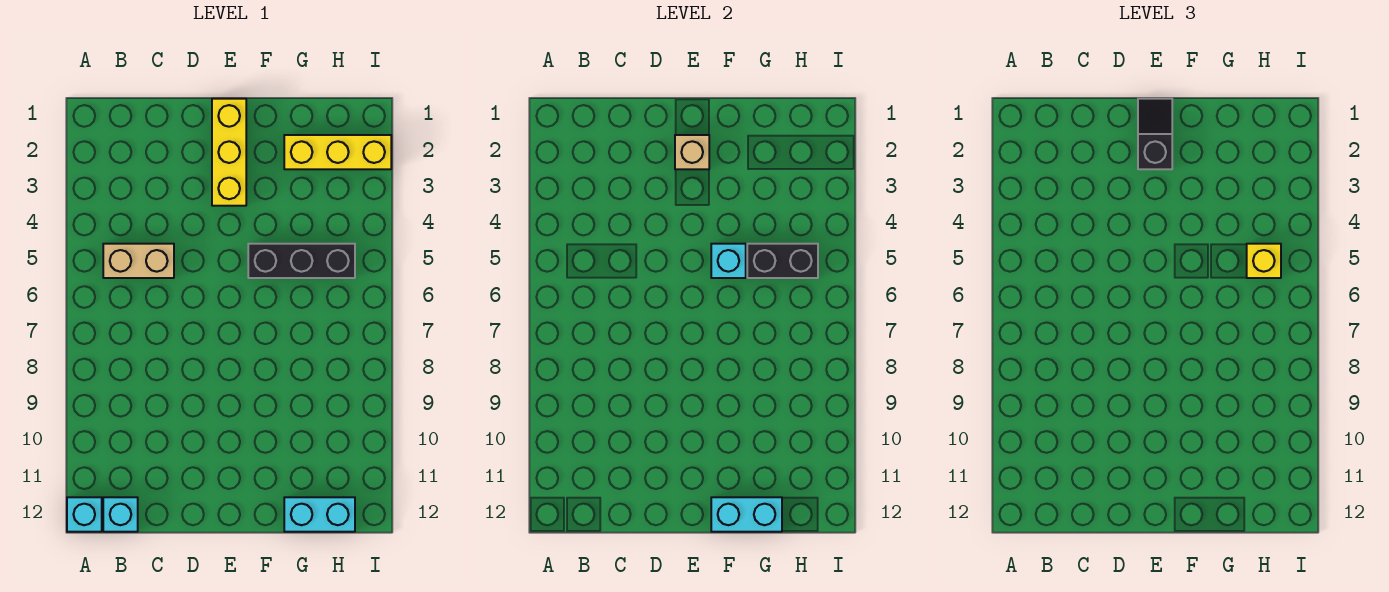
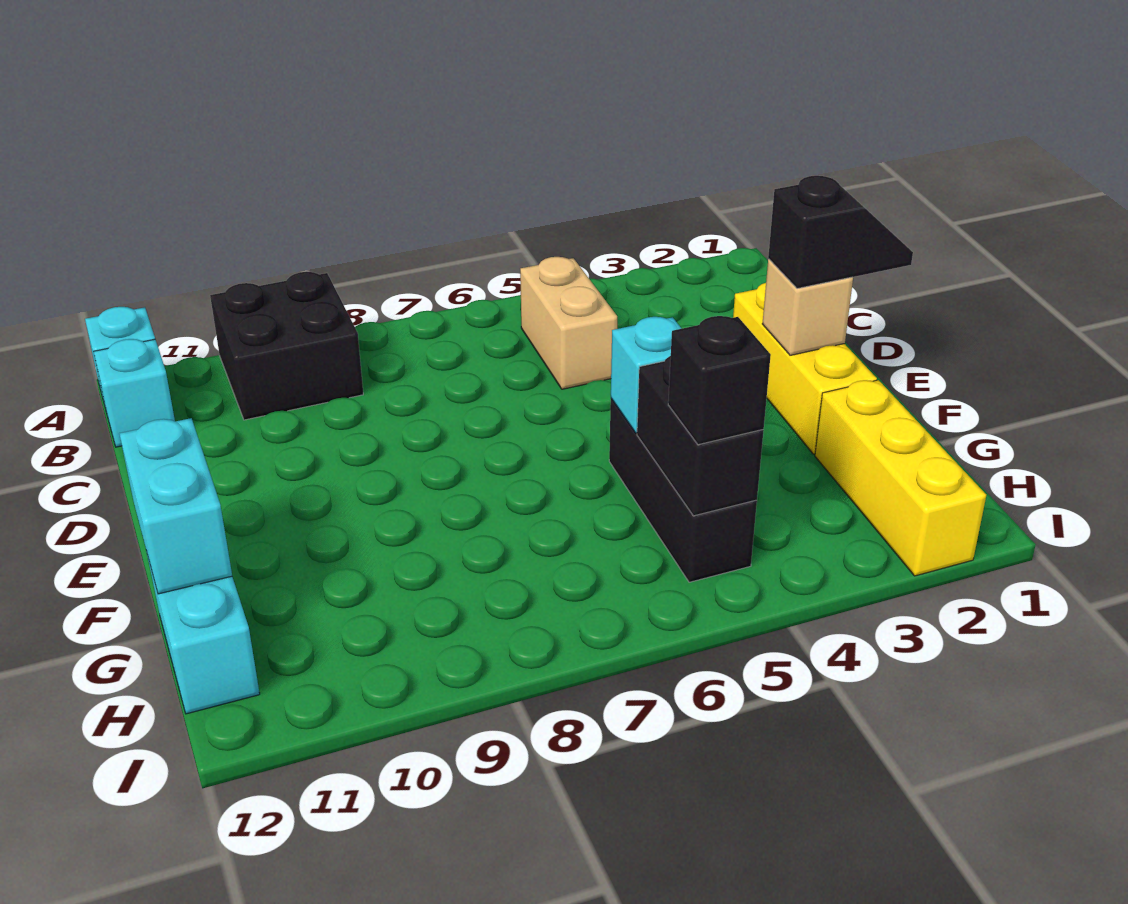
none -> black 2x2 brick [210,272,363,420]
yellow 1x3 brick [212,99,246,206] -> yellow 1x3 brick turned to [733,283,877,454]
yellow 1x1 brick [1247,244,1281,278] -> black 1x1 brick [668,316,771,445]

